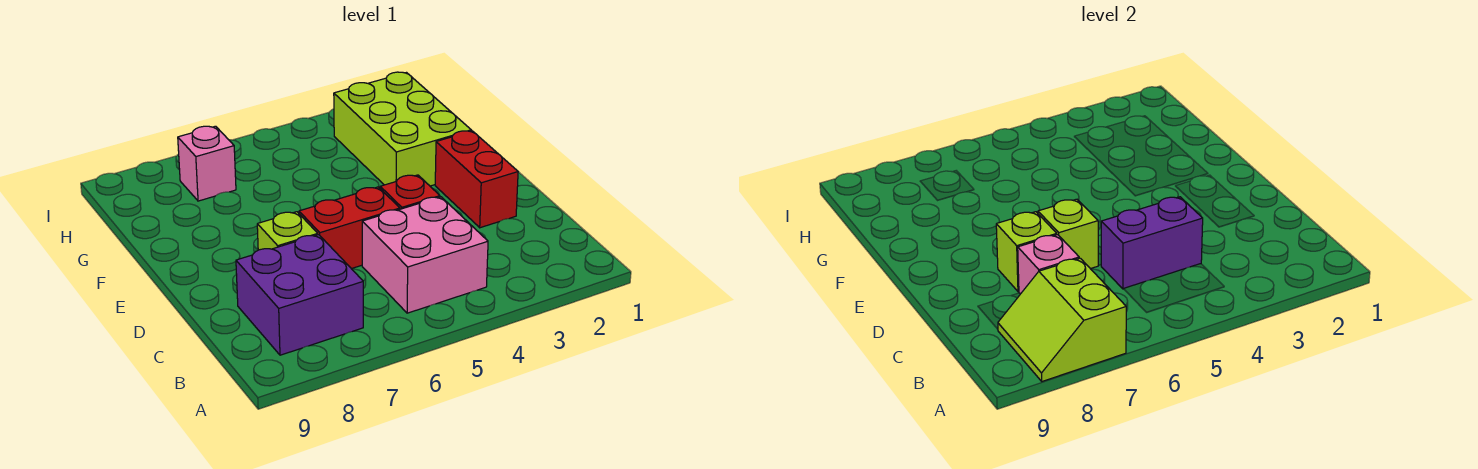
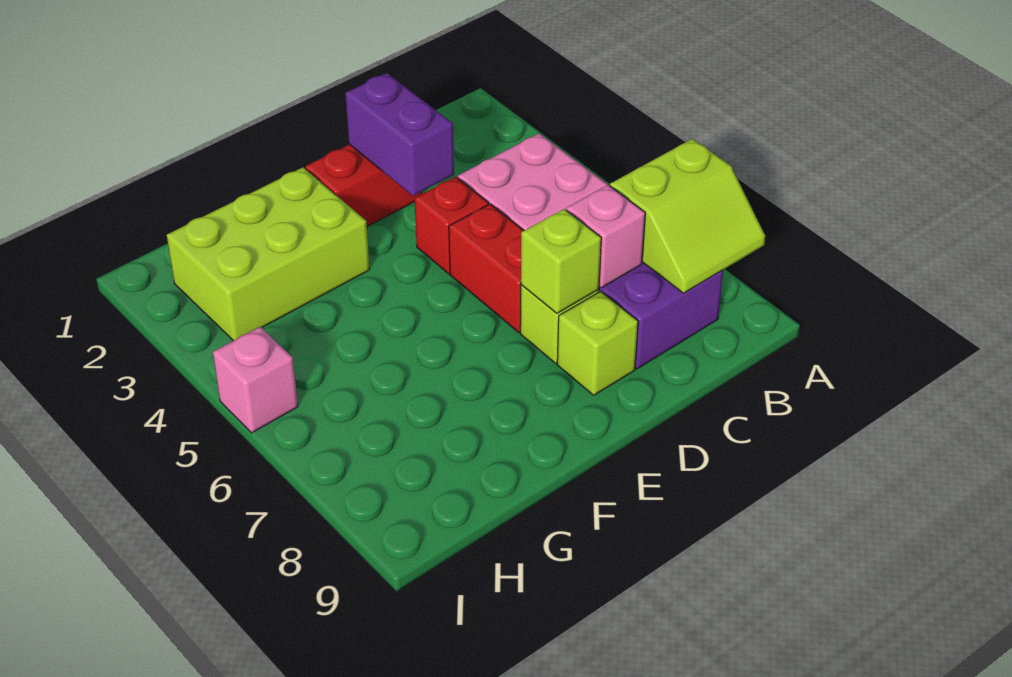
purple 1x2 brick [1101,197,1203,289] -> purple 1x2 brick moved to [345,73,454,196]
lime 1x1 brick [1038,199,1098,269] -> lime 1x1 brick moved to [557,291,638,395]
pink 1x1 brick [178,126,236,201] -> pink 1x1 brick moved to [213,327,298,433]

